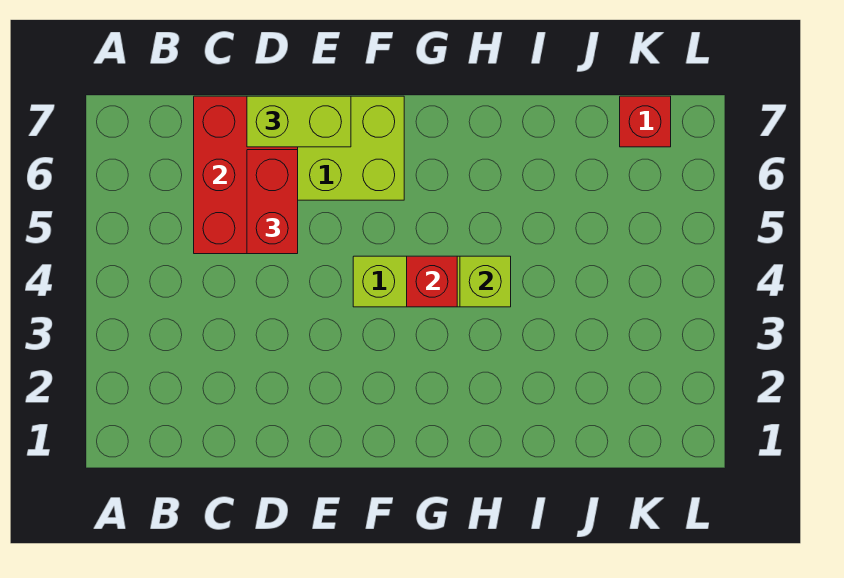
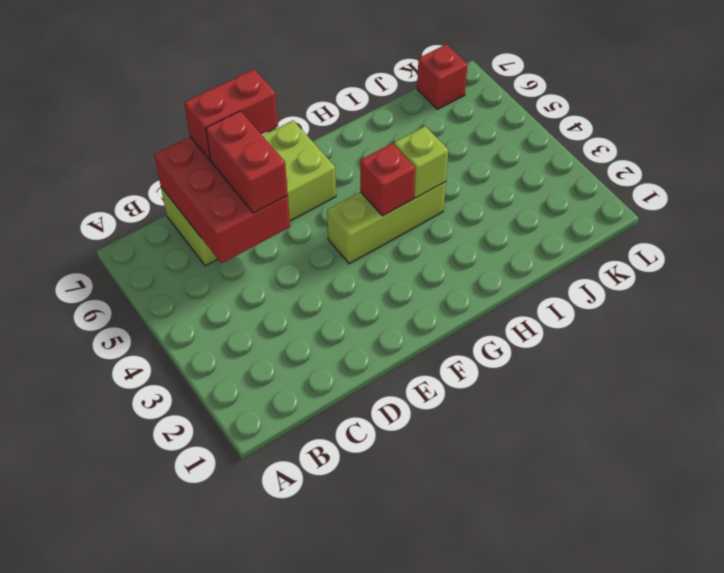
lime 1x2 brick [247,96,351,147] -> red 1x2 brick [184,69,278,160]

